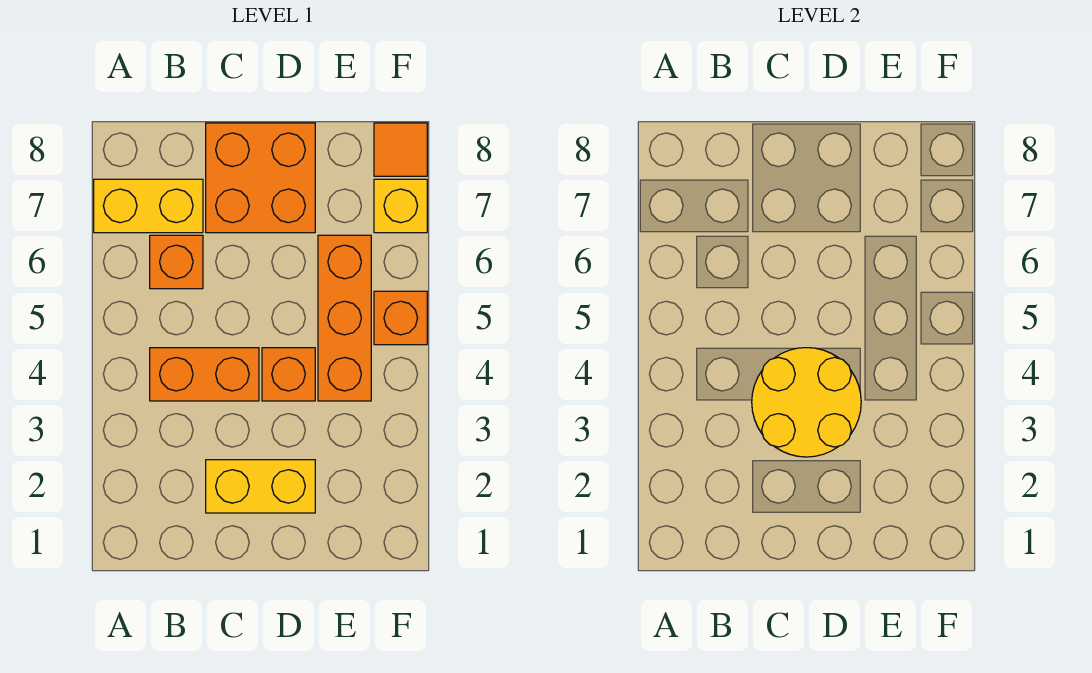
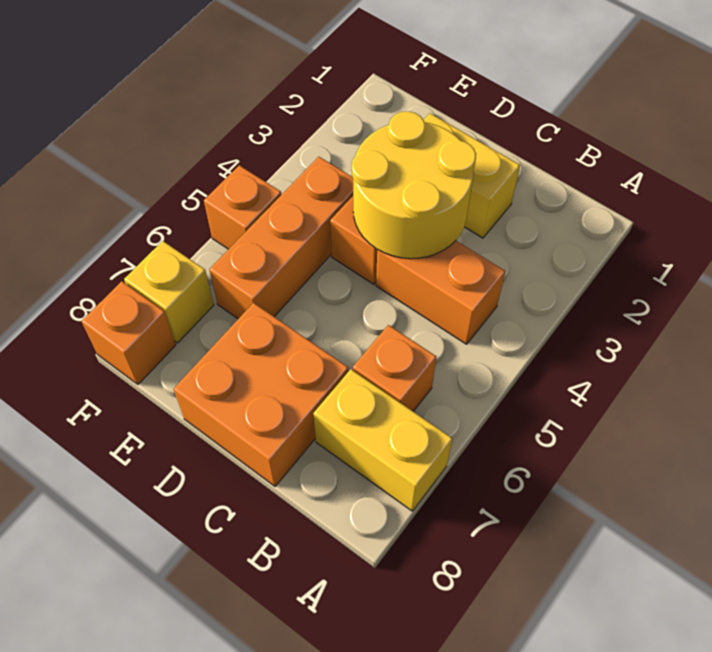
orange 1x1 tile [374,123,427,176] -> orange 1x1 brick [82,281,176,384]

